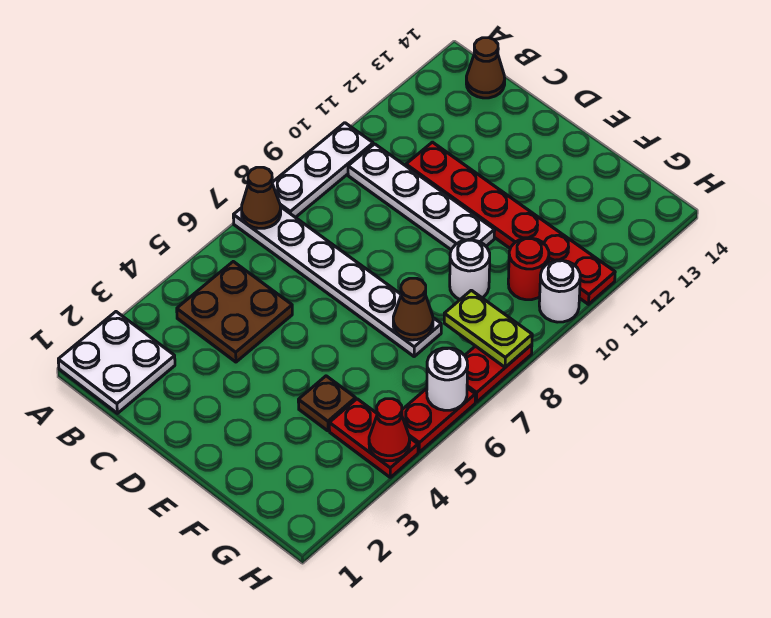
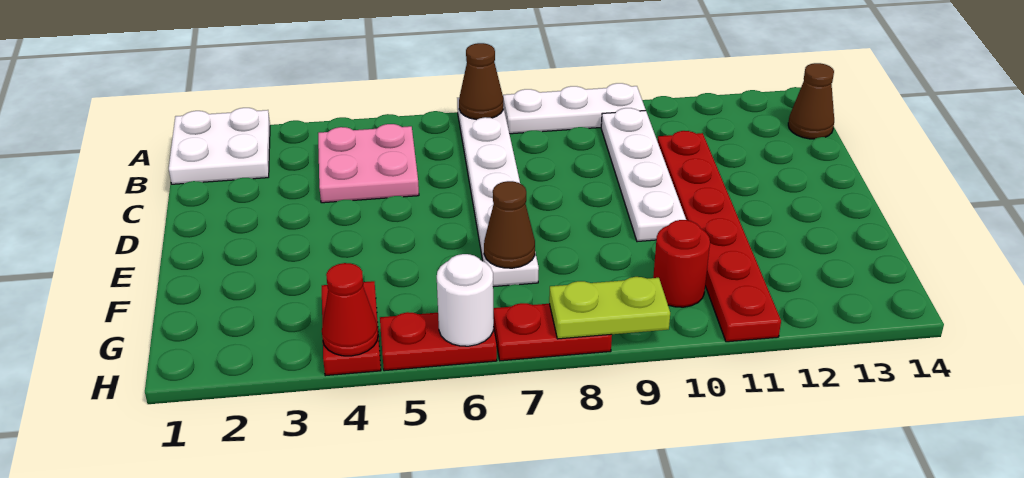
brown 2x2 plate [177,262,292,362] -> pink 2x2 plate [318,124,419,203]
brown 1x1 plate [298,376,356,431] -> none
white 1x1 round brick [450,240,490,299] -> none
lime 1x2 plate [444,290,532,367] -> lime 1x2 plate turned to [549,277,670,339]
white 1x1 round brick [539,260,580,322] -> none

